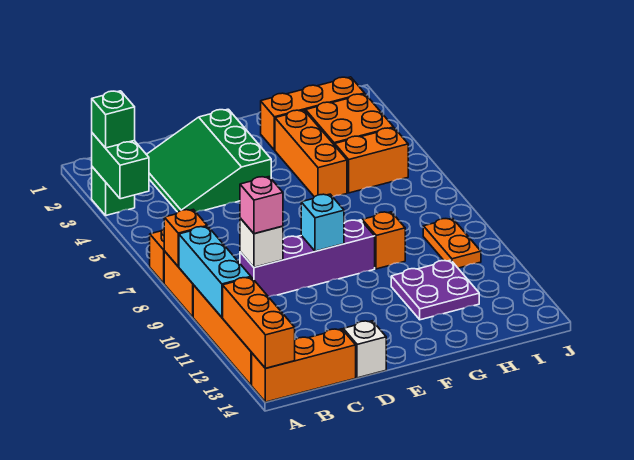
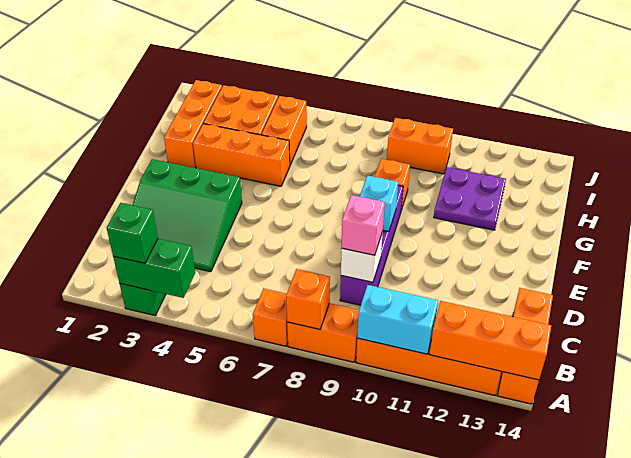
cyan 1x3 brick [179,226,251,317] -> cyan 1x2 brick [357,285,438,354]
white 1x1 brick [343,321,386,378] -> none
orange 1x2 plate [423,218,481,268] -> orange 1x2 brick [387,118,453,174]

